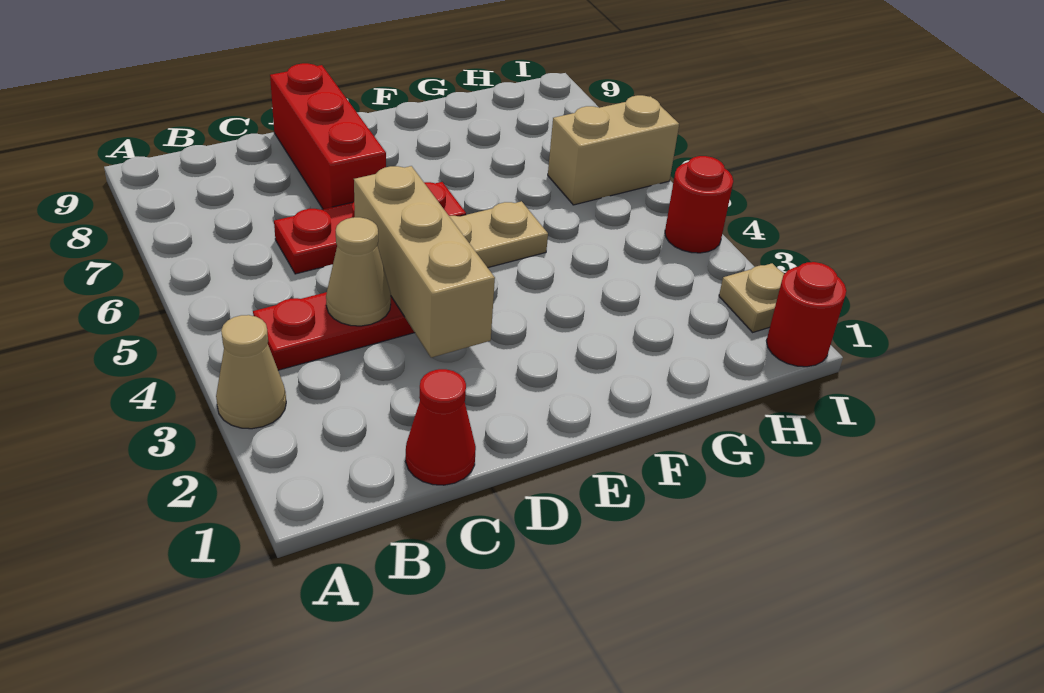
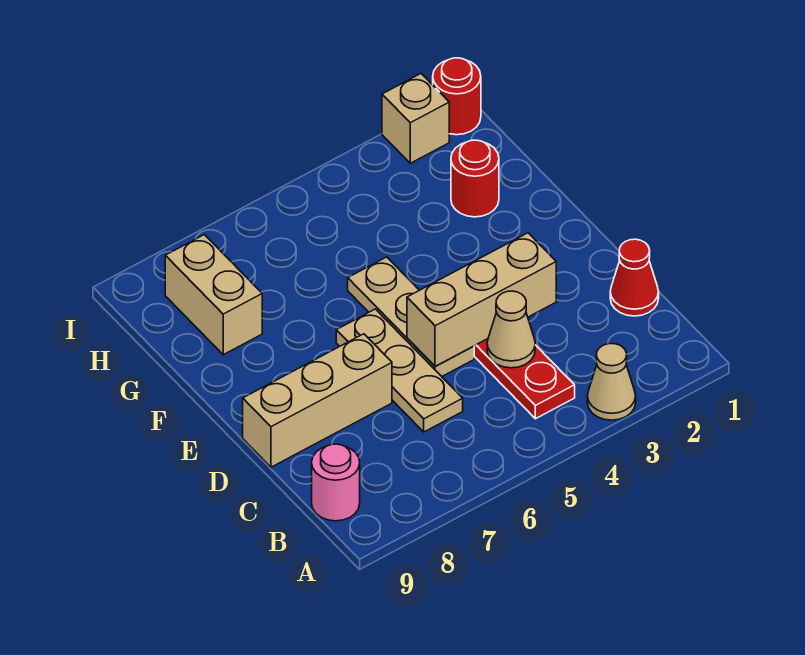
none -> pink 1x1 round brick [312,444,360,521]
red 1x3 plate [274,182,466,274] -> tan 1x3 plate [336,309,463,432]
red 1x3 brick [270,63,386,209] -> tan 1x3 brick [243,334,392,467]
tan 1x2 brick [548,95,679,205] -> tan 1x2 brick moved to [165,235,262,355]
tan 1x1 plate [719,263,784,332] -> tan 1x1 brick [382,74,449,163]
red 1x1 round brick [665,156,733,253] -> red 1x1 round brick moved to [451,140,499,217]

